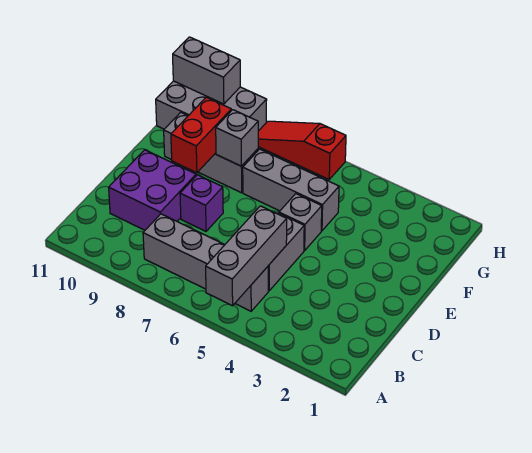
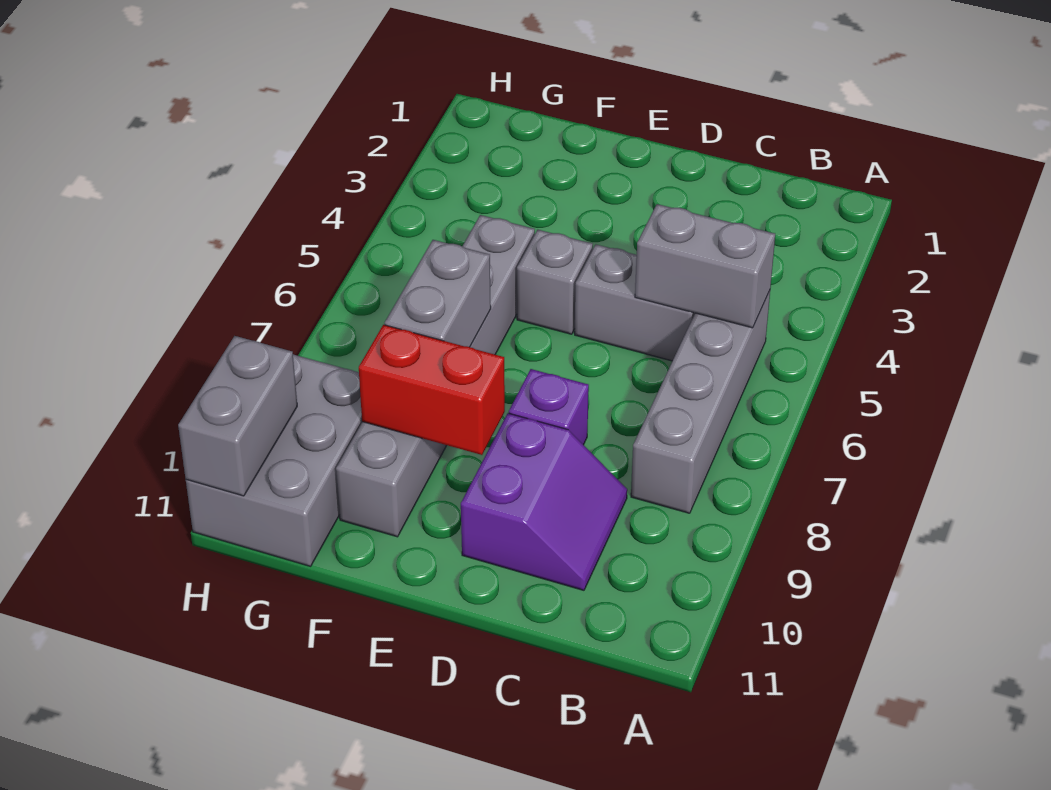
grey 1x3 brick [206,206,287,306] -> grey 1x2 brick [635,204,775,328]
purple 2x2 brick [109,150,196,230] -> purple 2x2 slope [461,413,627,590]
grey 1x1 brick [216,110,258,166] -> grey 1x2 brick [385,240,491,347]
red 1x3 slope [258,121,346,179] -> none

